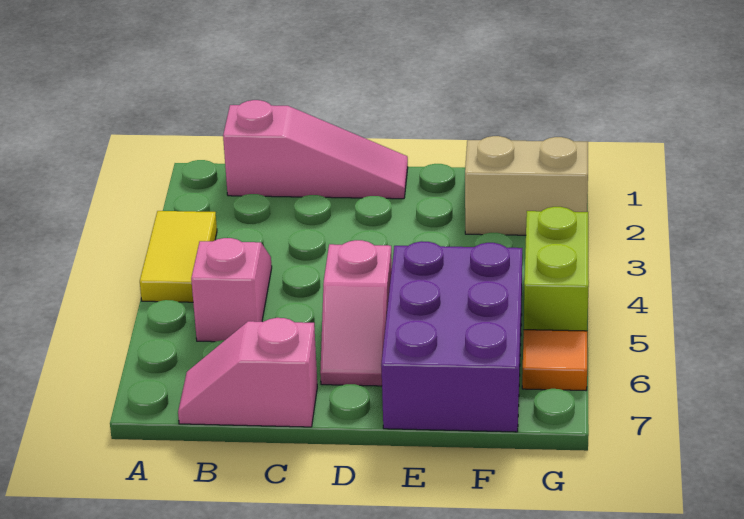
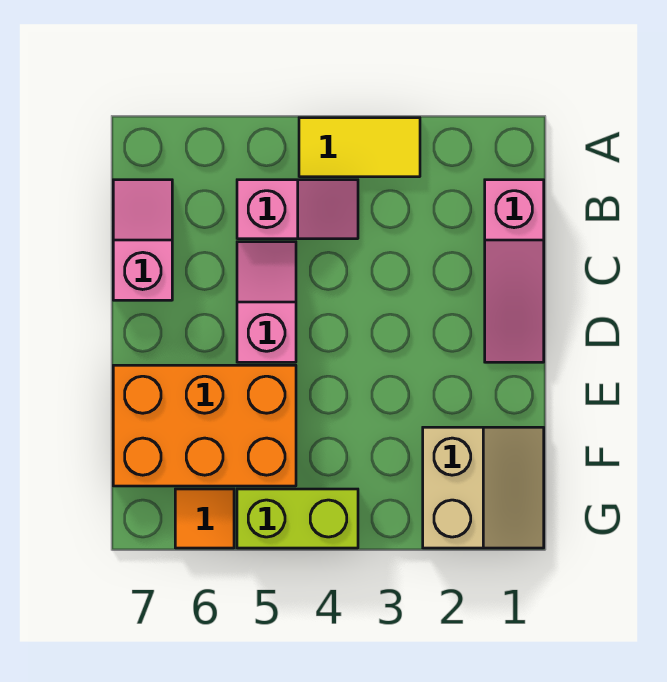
pink 1x2 slope [320,240,392,386] -> pink 1x2 slope turned to [237,242,296,362]
purple 2x3 brick [381,241,522,432] -> orange 2x3 brick [113,365,296,486]

